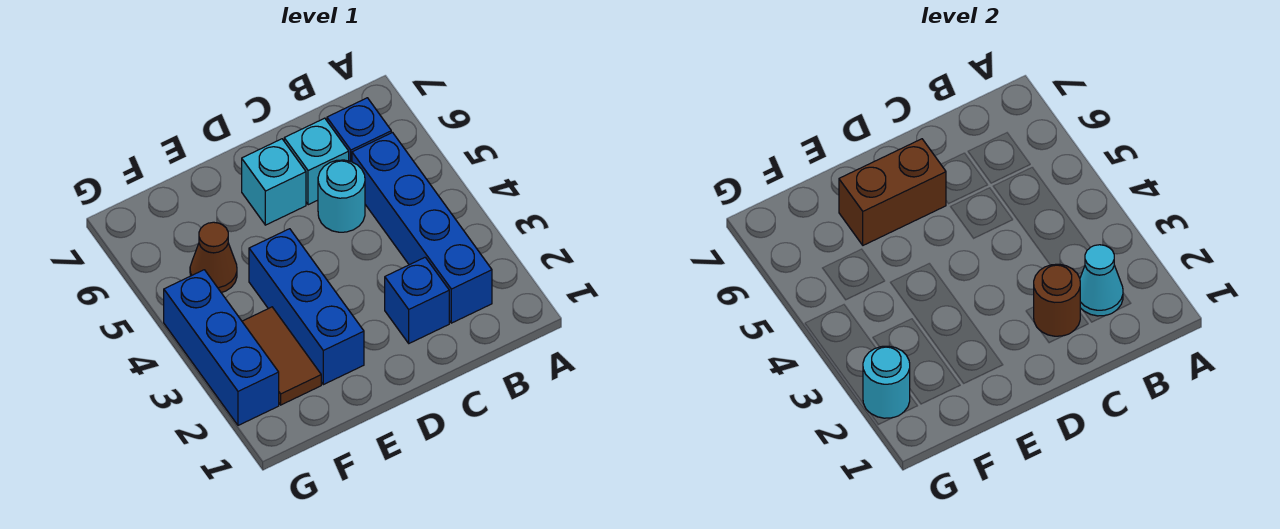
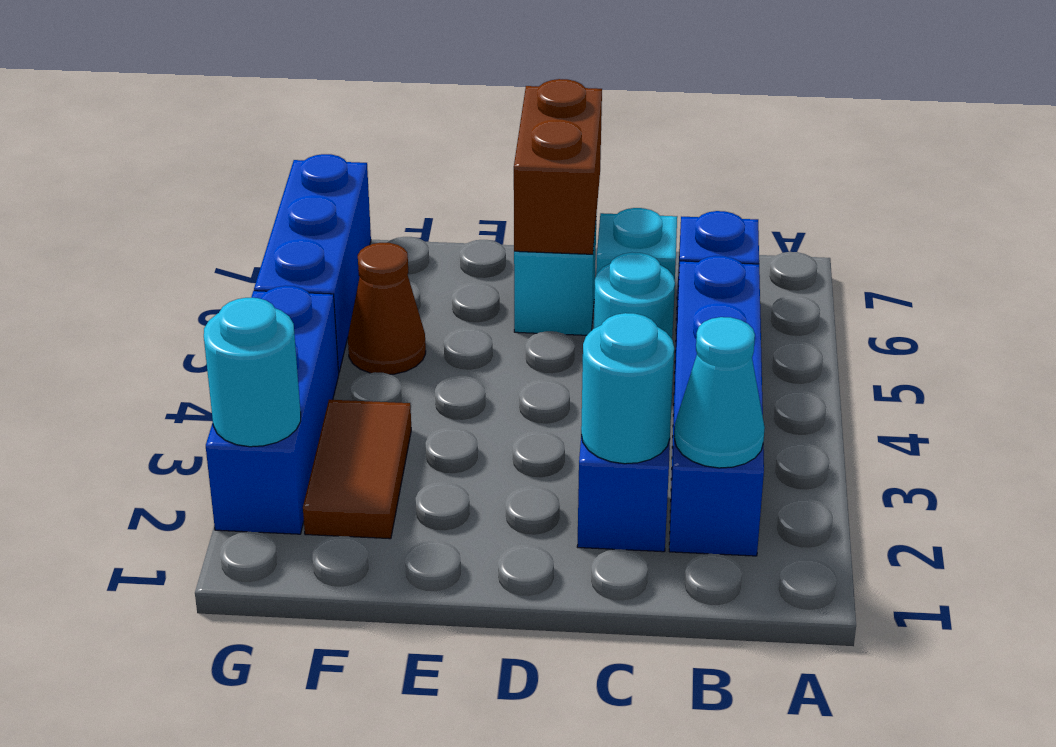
brown 1x1 round brick [1034,264,1080,336] -> cyan 1x1 round brick [581,313,674,464]
brown 1x2 brick [839,139,946,245] -> brown 1x2 brick turned to [514,79,602,254]
blue 1x3 brick [249,229,364,385] -> blue 1x3 brick moved to [254,154,371,372]

